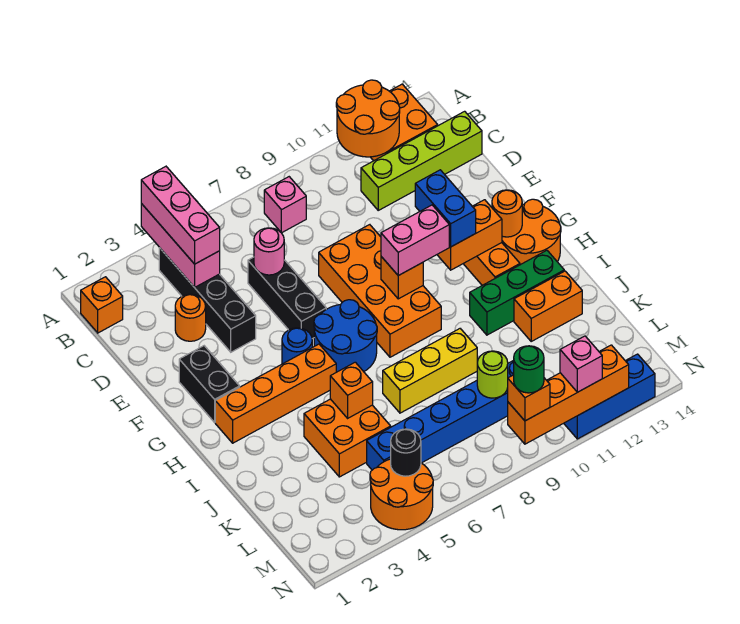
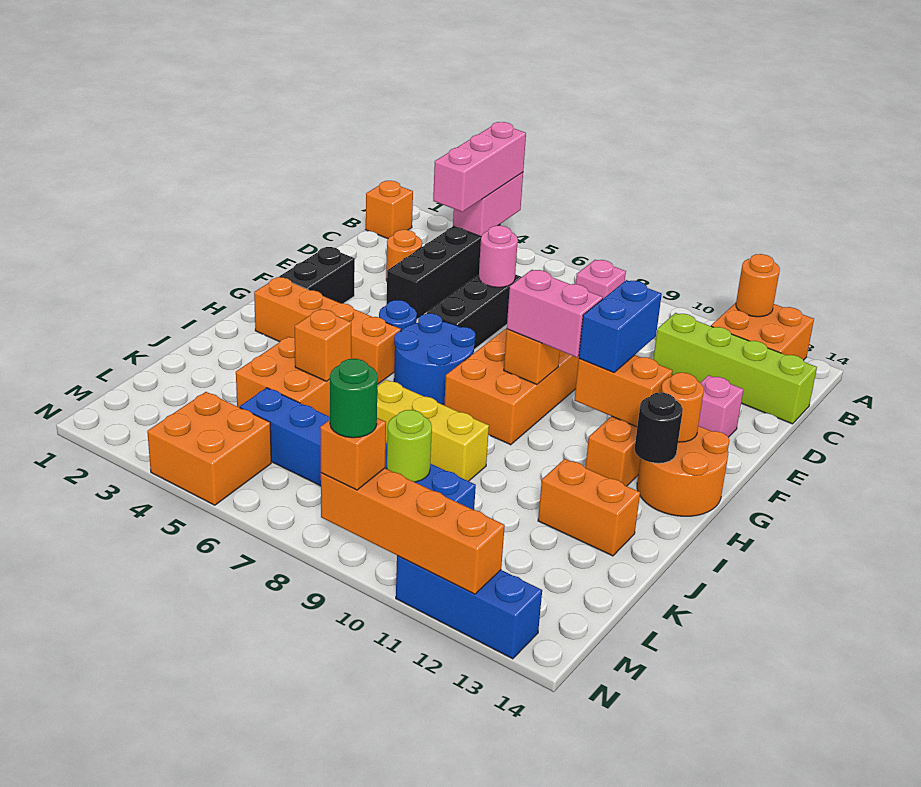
pink 1x3 brick [141,204,220,287] -> pink 1x2 brick [453,172,523,237]
orange 2x2 round brick [336,80,400,157] -> orange 1x1 round brick [736,254,780,317]
green 1x3 brick [470,250,564,335] -> none
orange 2x2 round brick [370,459,433,530] -> orange 2x2 brick [147,392,271,505]
black 1x1 round brick [391,429,421,476] -> black 1x1 round brick moved to [635,392,683,463]
pink 1x1 brick [560,336,602,392] -> pink 1x1 brick moved to [698,375,744,437]

